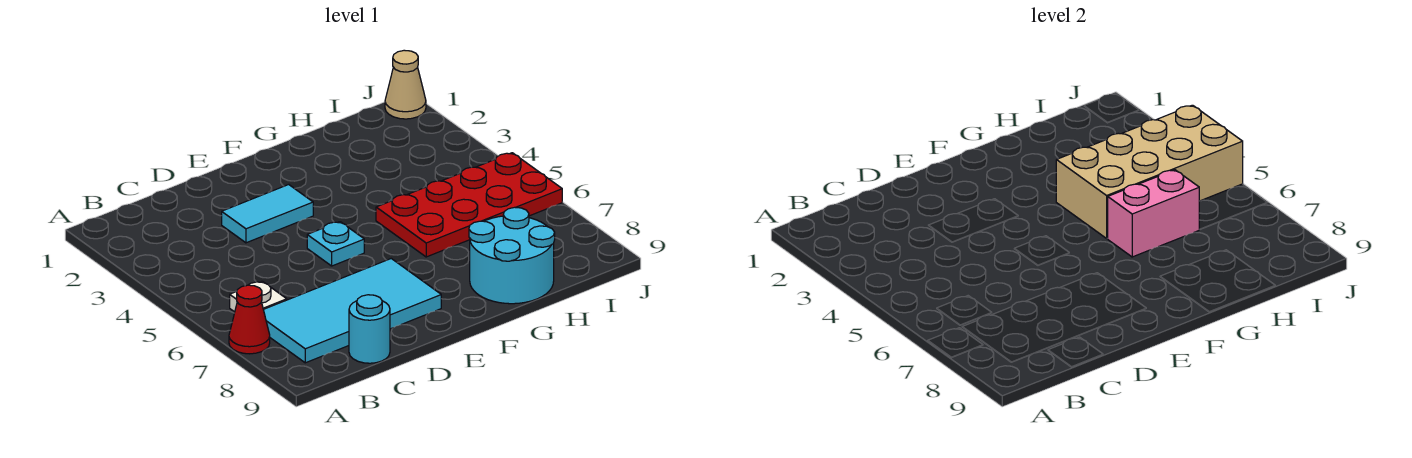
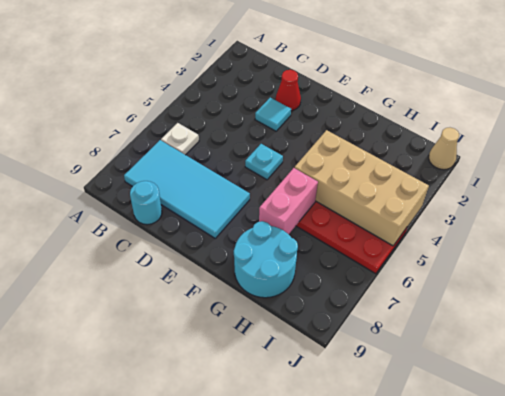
red 1x1 cone [229,285,270,354] -> red 1x1 cone moved to [276,70,301,111]
cyan 1x2 tile [222,185,313,243] -> cyan 1x1 tile [255,98,291,131]
pink 1x2 brick [1107,170,1200,257] -> pink 1x2 brick turned to [259,168,318,234]

